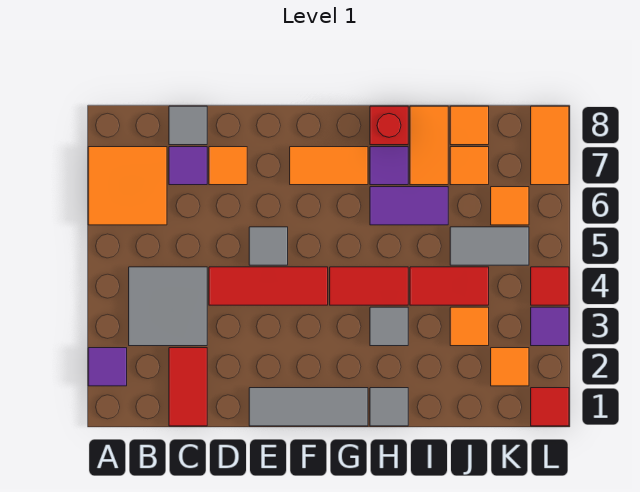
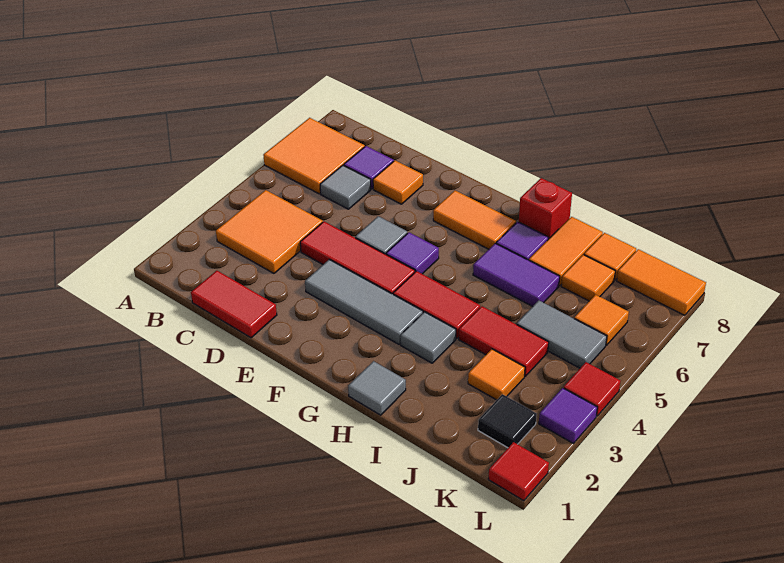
purple 1x1 tile [88,348,127,386] -> purple 1x1 tile moved to [386,232,439,274]
grey 2x2 tile [129,267,207,346] -> orange 2x2 tile [216,190,323,273]
red 1x2 tile [169,348,207,426] -> red 1x2 tile turned to [191,271,277,338]
grey 1x1 tile [169,106,207,145] -> grey 1x1 tile moved to [320,165,371,209]
grey 1x3 tile [249,388,368,426] -> grey 1x3 tile moved to [305,260,423,344]
orange 1x1 tile [491,348,529,386] -> black 1x1 tile [478,394,537,448]
orange 1x2 tile [531,106,569,185] -> orange 1x2 tile turned to [617,249,706,315]

